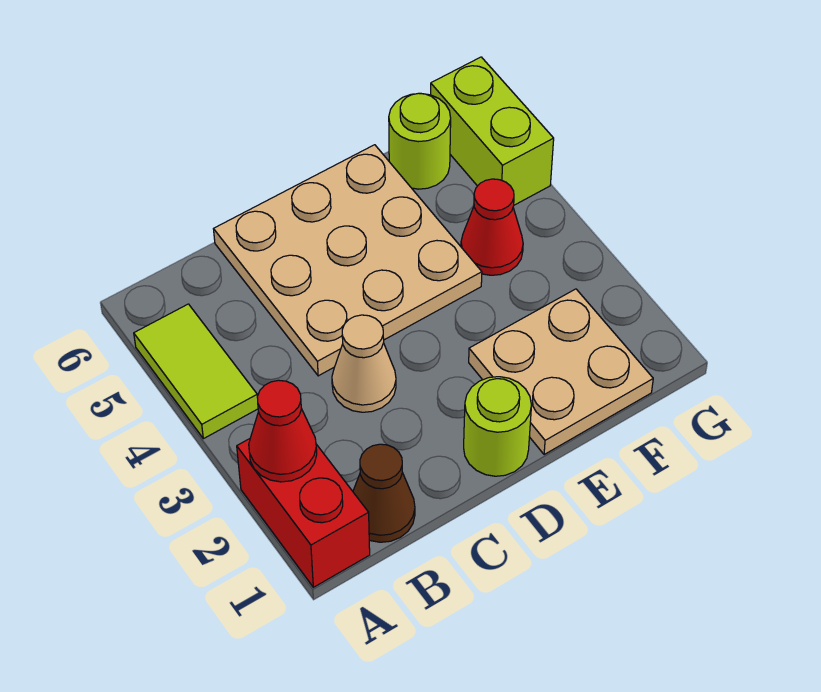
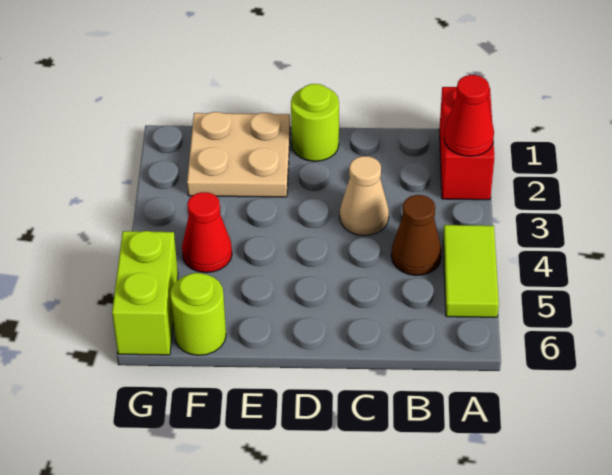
brown 1x1 cone [353,444,415,542] -> brown 1x1 cone moved to [391,195,442,276]
tan 3x3 plate [214,145,482,376] -> none

